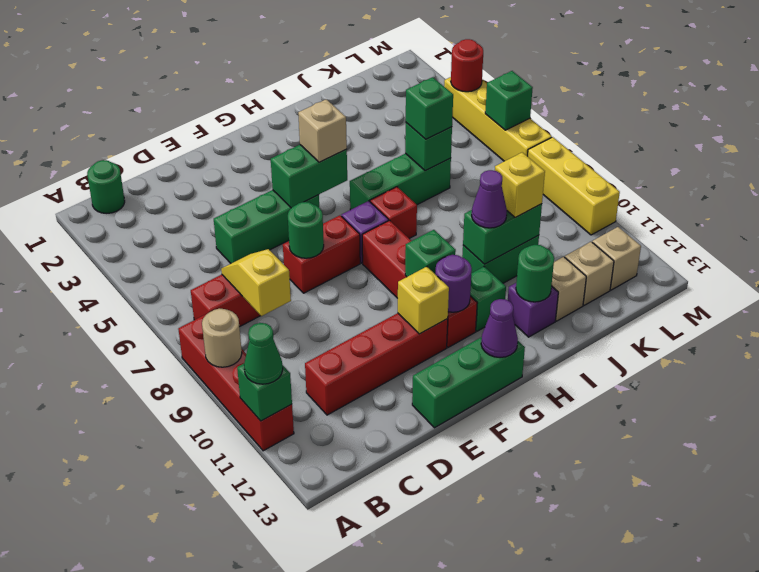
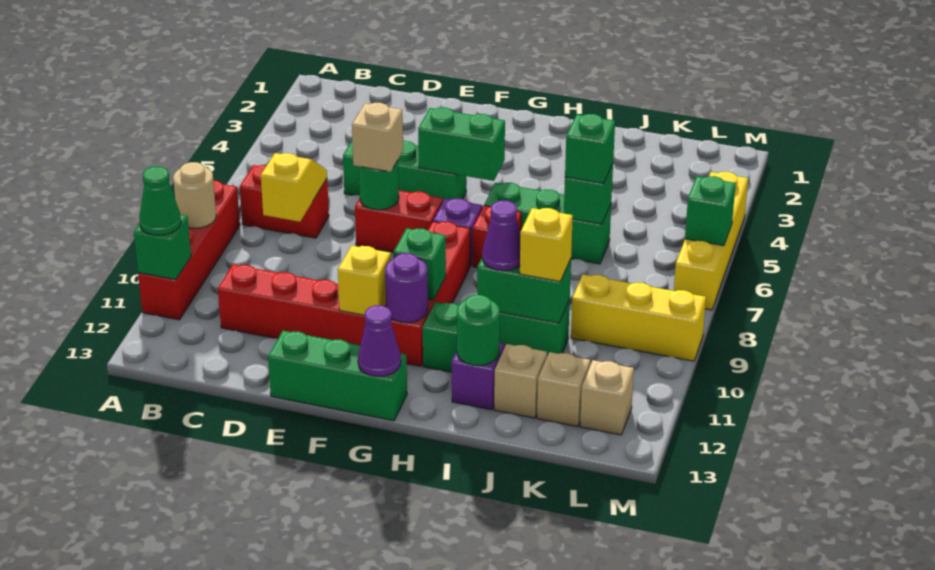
green 1x1 round brick [87,160,125,213] -> none
tan 1x1 brick [298,99,347,162] -> tan 1x1 brick moved to [352,103,403,172]
red 1x1 round brick [451,39,483,92] -> none
yellow 1x3 brick [528,137,620,235] -> yellow 1x3 brick turned to [571,275,706,361]

